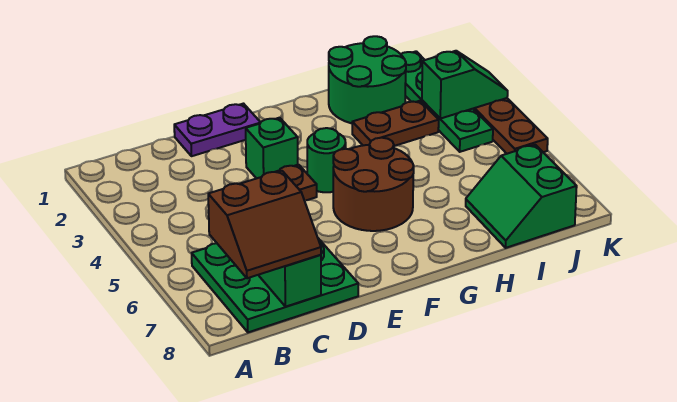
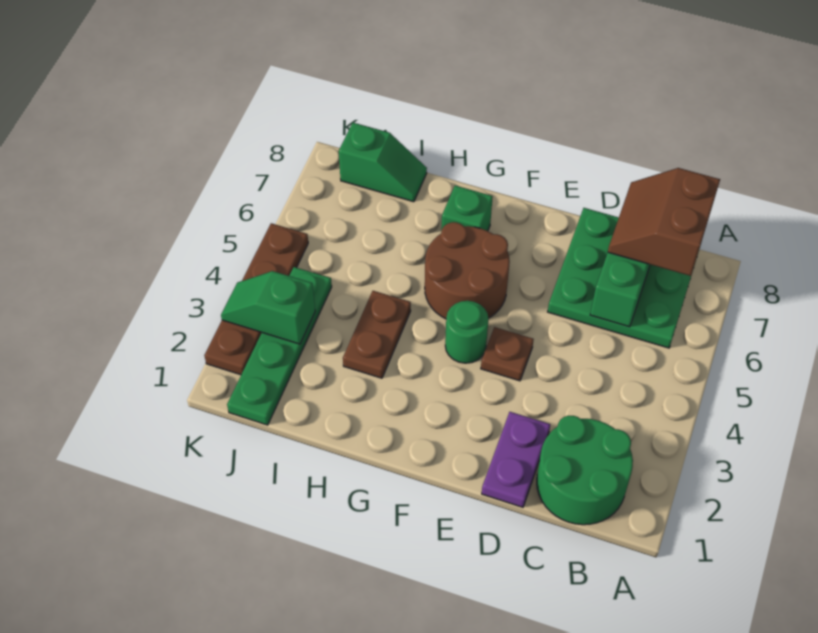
brown 2x2 slope [208,171,321,278] -> brown 2x2 slope turned to [608,168,720,276]
purple 1x2 plate [174,104,261,156] -> purple 1x2 plate turned to [482,412,550,507]
green 1x1 brick [246,118,298,179] -> green 1x1 brick moved to [441,185,493,231]
green 2x2 round brick [329,36,406,123] -> green 2x2 round brick moved to [537,416,633,525]
brown 1x2 plate [352,101,439,146] -> brown 1x2 plate turned to [343,291,411,378]
green 2x2 slope [466,145,577,248] -> green 1x2 slope [339,123,427,202]

